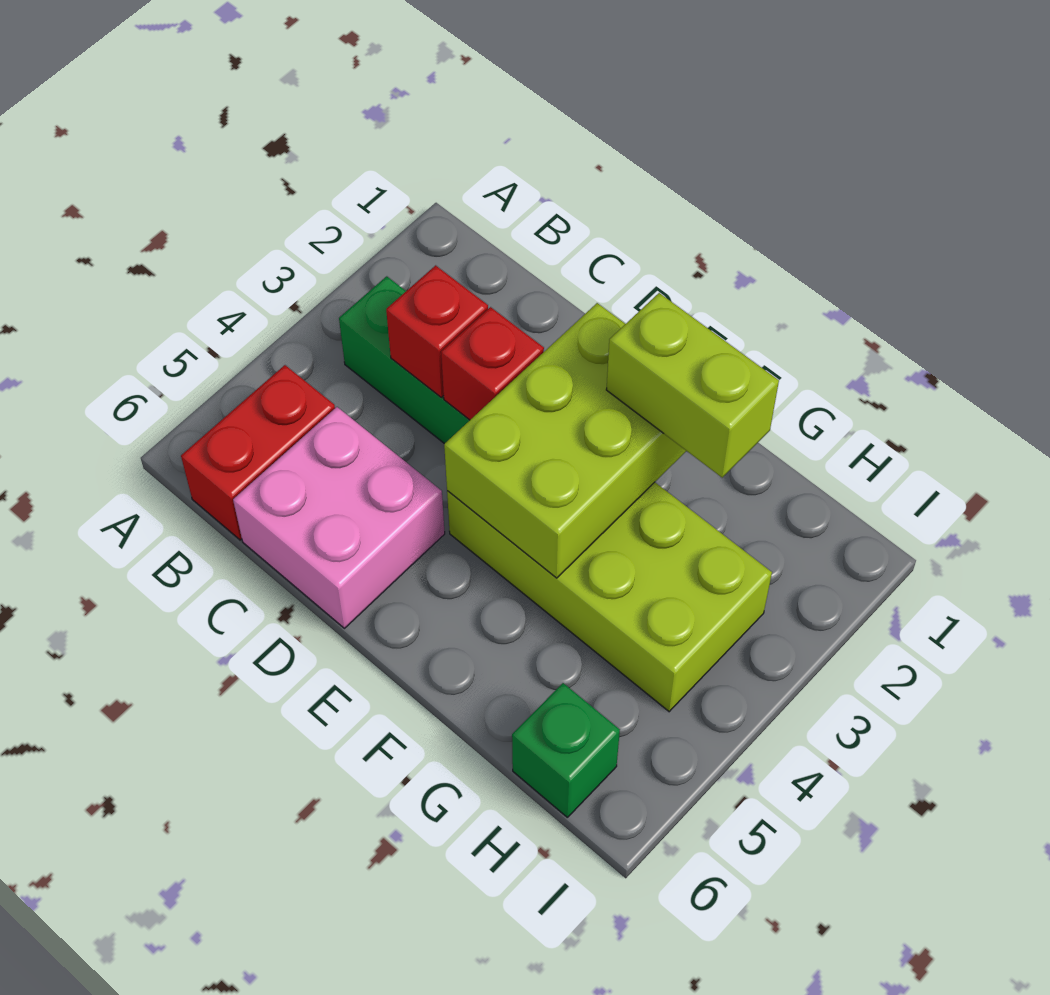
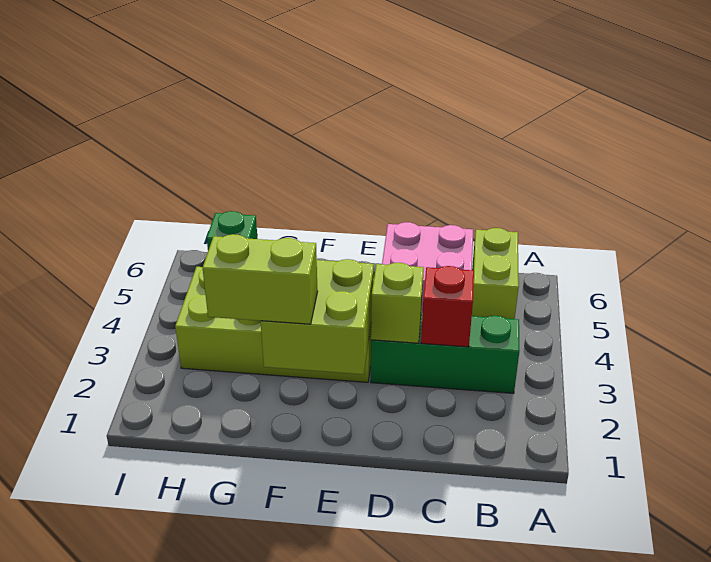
red 1x2 brick [181,365,335,540] -> lime 1x2 brick [472,228,519,319]
red 1x1 brick [441,307,544,420] -> lime 1x1 brick [371,263,424,343]
lime 2x3 brick [444,303,686,578] -> lime 2x2 brick [261,259,374,374]

